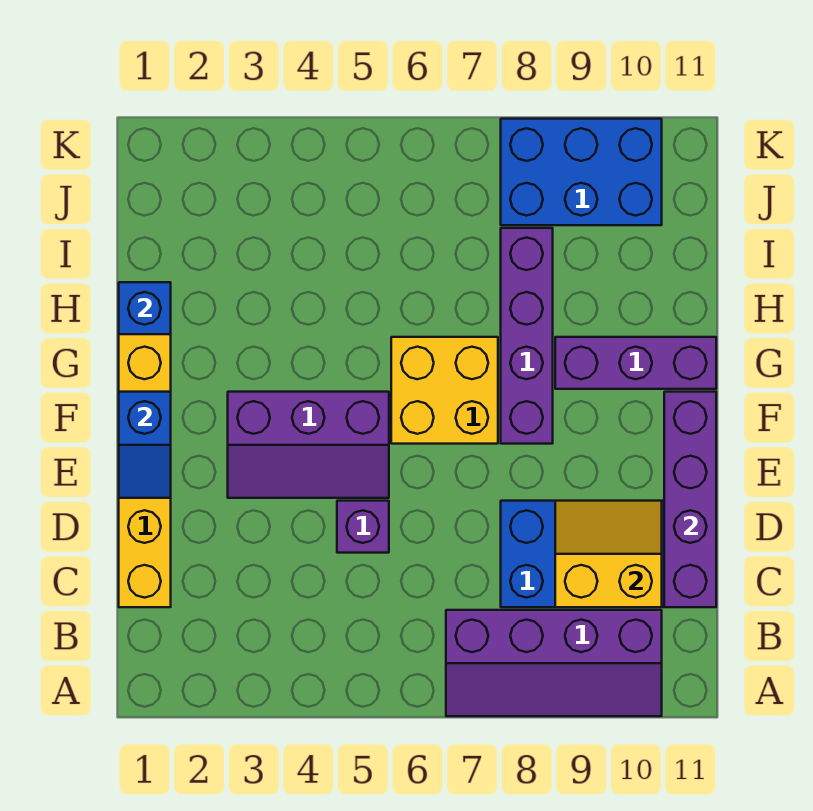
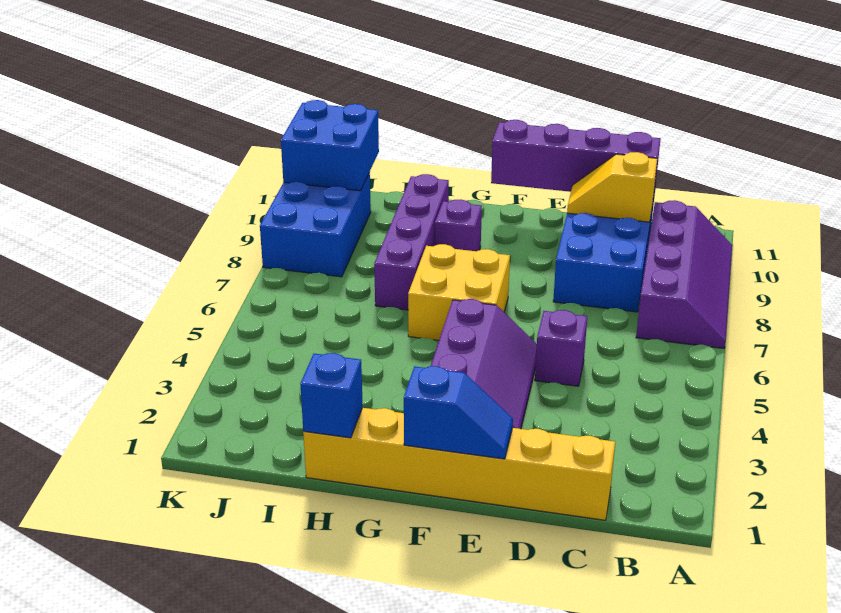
yellow 2x2 slope [555,501,662,607] -> yellow 1x2 slope [567,152,657,222]
purple 1x4 brick [501,228,553,444] -> purple 1x4 brick turned to [374,174,449,310]
purple 1x3 brick [555,337,716,389] -> purple 1x1 brick [435,200,482,251]
none -> blue 2x2 brick [281,100,379,191]

